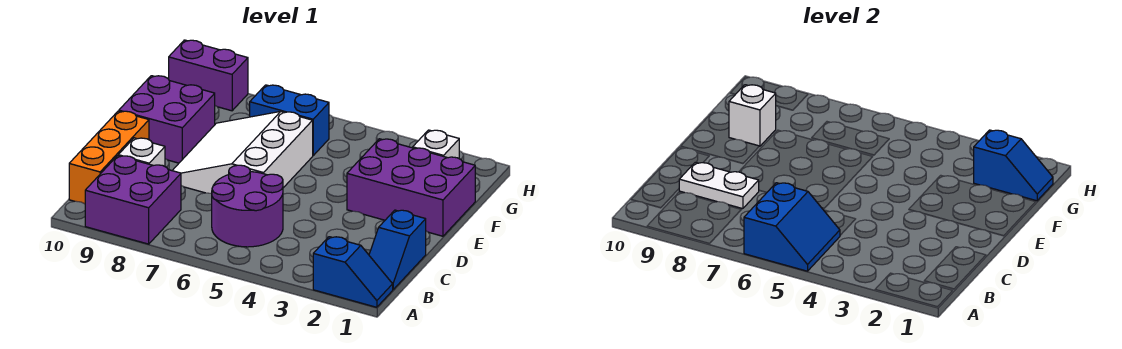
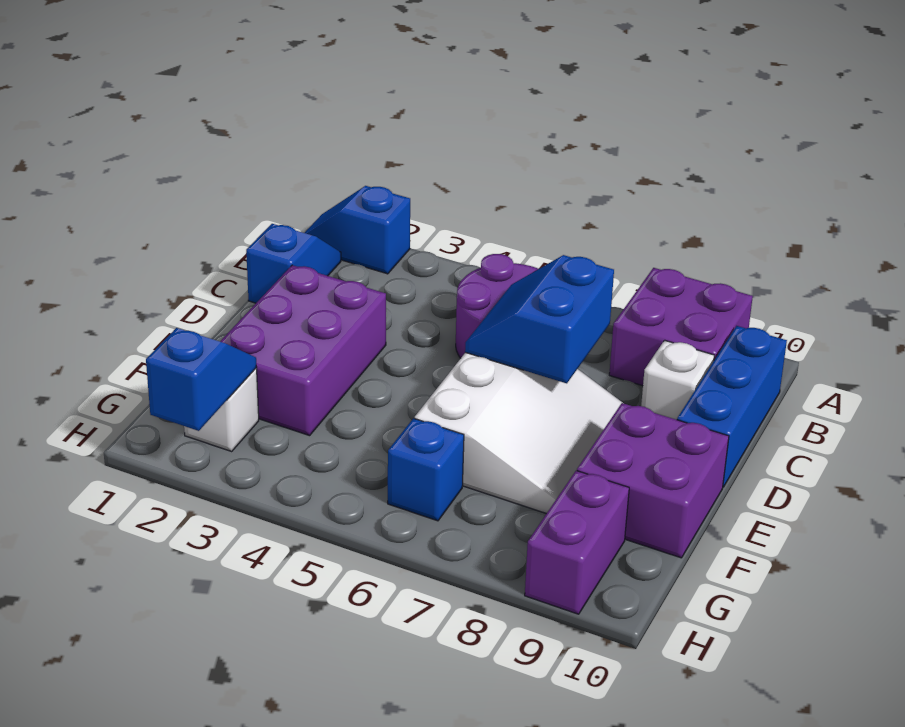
blue 2x2 slope [744,183,840,271] -> blue 2x2 slope moved to [465,255,614,383]
orange 1x3 brick [69,111,149,204] -> blue 1x3 brick [677,326,787,487]
white 1x2 plate [679,162,759,209] -> none
purple 2x3 brick [347,139,475,236] -> purple 2x3 brick turned to [220,265,386,436]
white 1x1 brick [729,85,776,146] -> none
blue 1x2 slope [974,130,1053,201] -> blue 1x2 slope turned to [146,328,257,431]
blue 1x2 brick [250,85,329,155] -> blue 1x1 brick [388,418,464,521]
purple 1x2 brick [169,40,248,111] -> purple 1x2 brick turned to [525,471,629,614]

